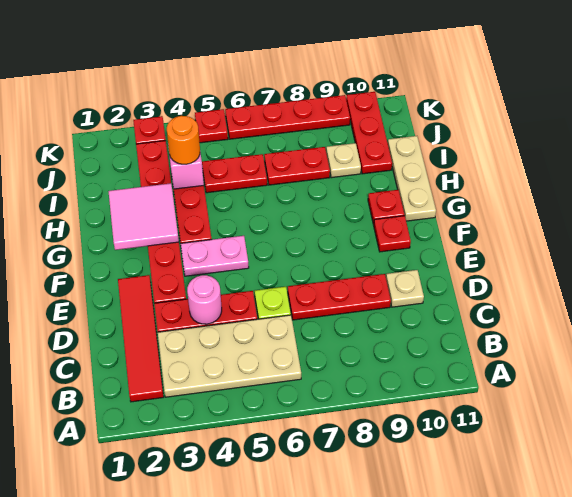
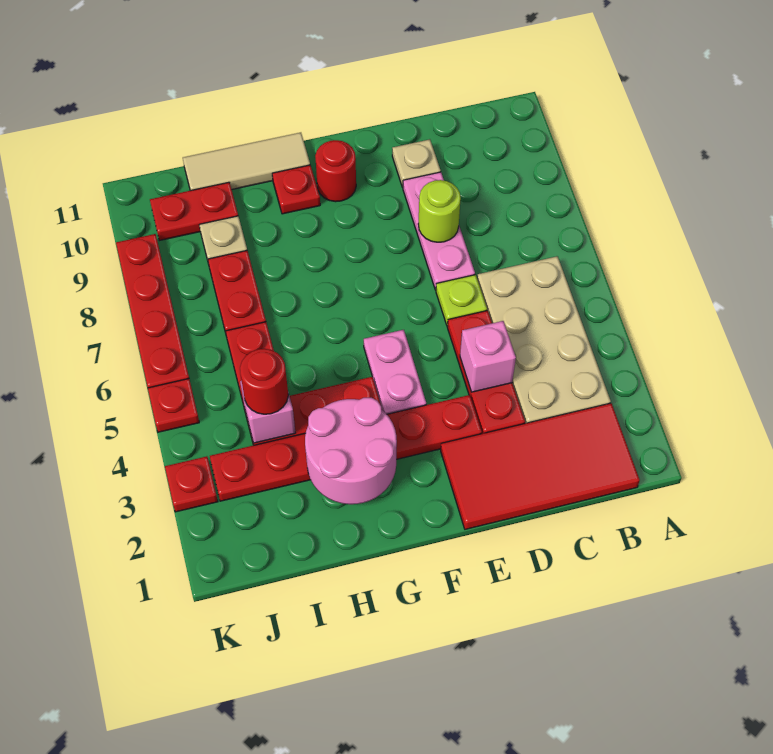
red 1x4 tile [118,275,164,402] -> red 2x4 tile [441,403,640,529]
pink 1x1 round brick [187,275,222,324] -> pink 1x1 brick [460,321,516,392]
red 1x3 plate [288,274,391,320] -> pink 1x3 plate [403,172,475,290]
none -> lime 1x1 round brick [418,180,461,242]
red 1x1 plate [374,216,411,252] -> red 1x1 round brick [315,140,356,202]
pink 2x2 tile [108,183,179,250] -> pink 2x2 round brick [305,398,397,504]
tan 1x3 plate [388,136,436,221] -> tan 1x3 tile [183,133,310,191]
orange 1x1 round brick [167,116,200,164] -> red 1x1 round brick [240,349,288,414]
red 1x3 plate [346,92,392,174] -> red 1x2 plate [150,182,238,241]

